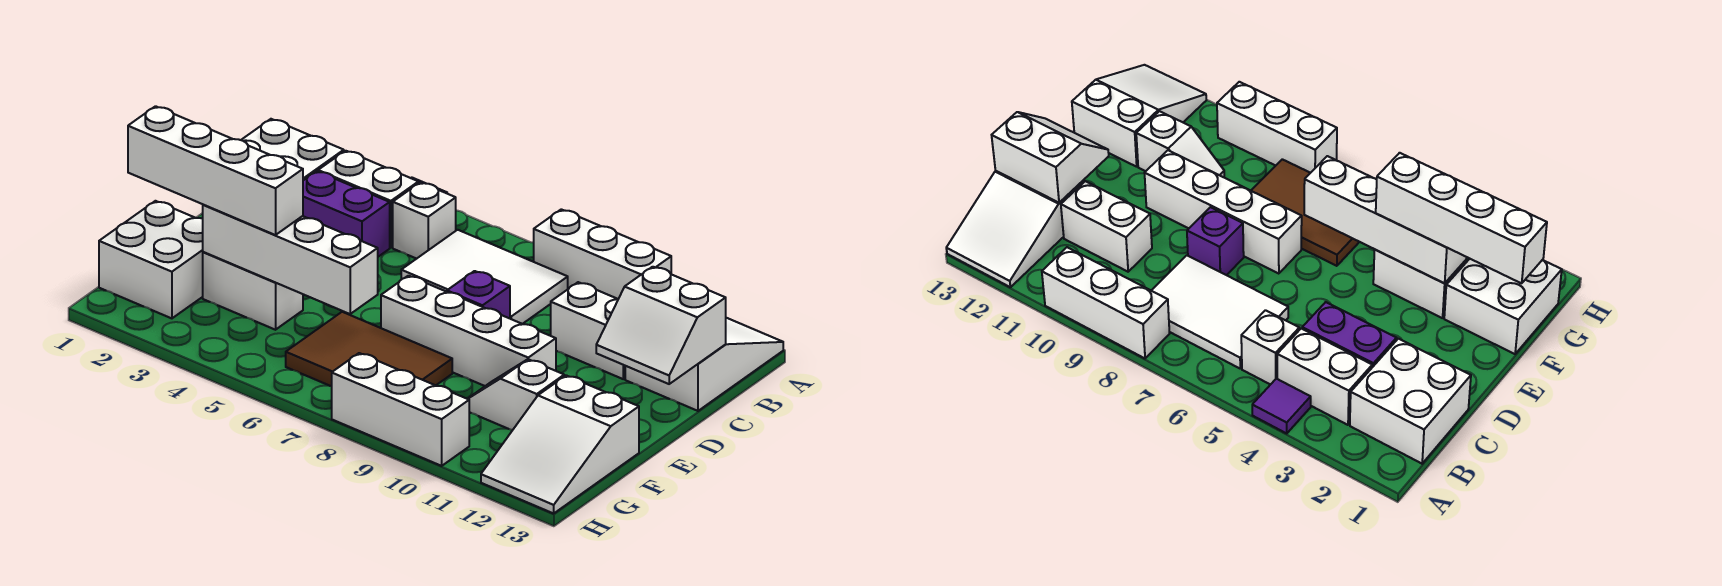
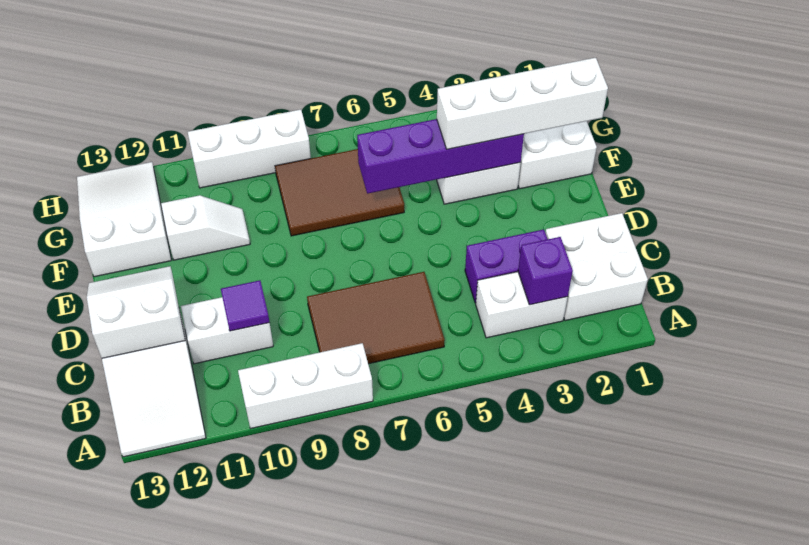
purple 1x1 tile [1252,379,1311,433] -> purple 1x1 tile moved to [221,280,270,331]
white 1x1 brick [393,182,456,259] -> none
white 2x3 tile [401,230,568,324] -> brown 2x3 tile [307,272,445,364]
purple 1x1 brick [447,271,510,318] -> purple 1x1 brick moved to [518,237,573,305]
white 1x4 brick [381,276,556,386] -> none
white 1x4 brick [203,205,378,314] -> purple 1x4 brick [357,119,524,194]

